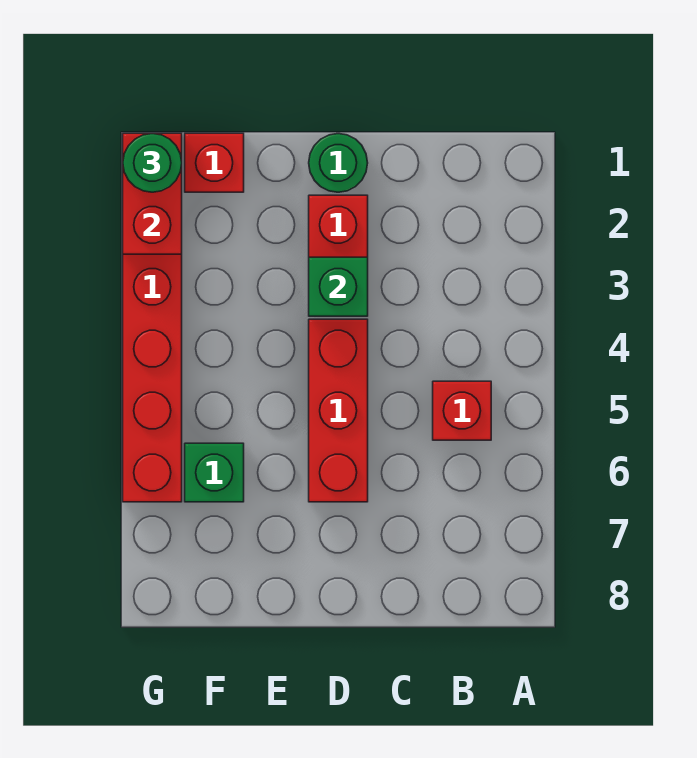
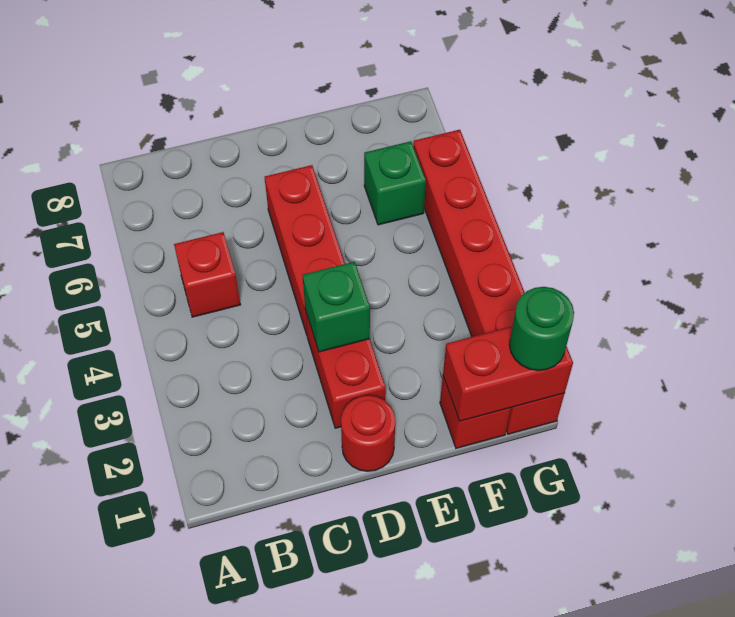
green 1x1 round brick [309,134,368,192] -> red 1x1 round brick [341,396,395,471]
red 1x2 brick [123,133,182,254] -> red 1x2 brick turned to [443,326,573,421]

